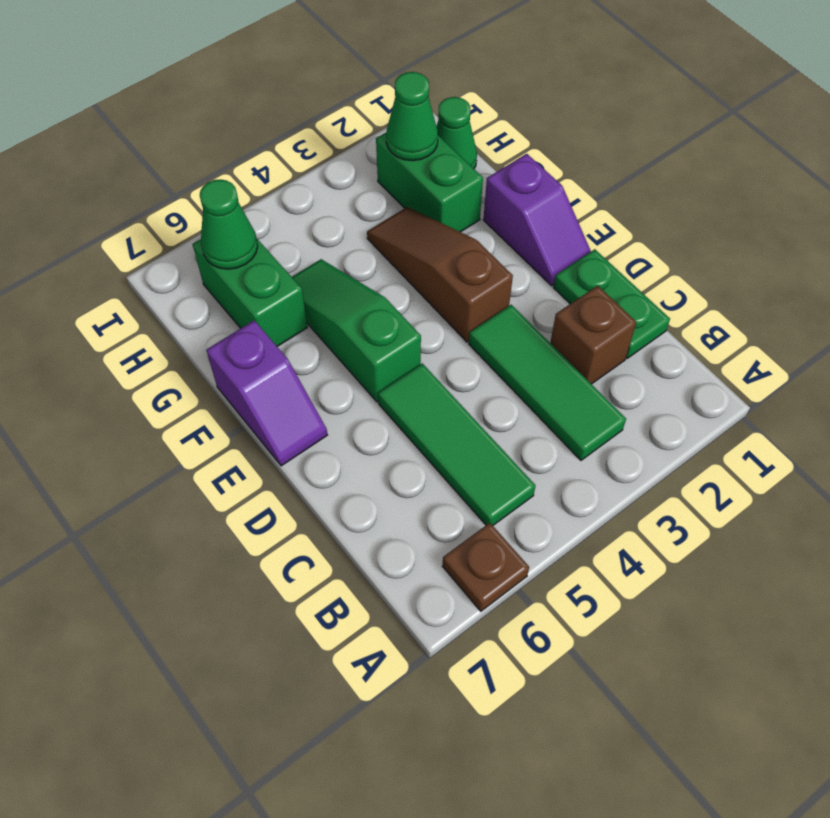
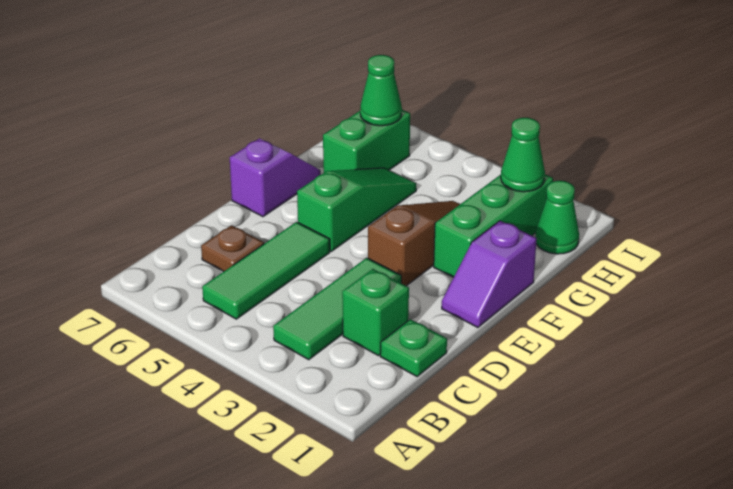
brown 1x1 plate [442,523,529,611] -> brown 1x1 plate moved to [201,225,264,272]
green 1x2 plate [553,249,670,359] -> green 1x1 plate [380,319,447,376]
brown 1x1 brick [550,286,636,384] -> green 1x1 brick [342,269,409,356]
purple 1x2 slope [206,320,327,466] -> purple 1x2 slope turned to [230,138,321,217]
green 1x2 brick [376,133,483,232] -> green 1x3 brick [434,174,553,277]

